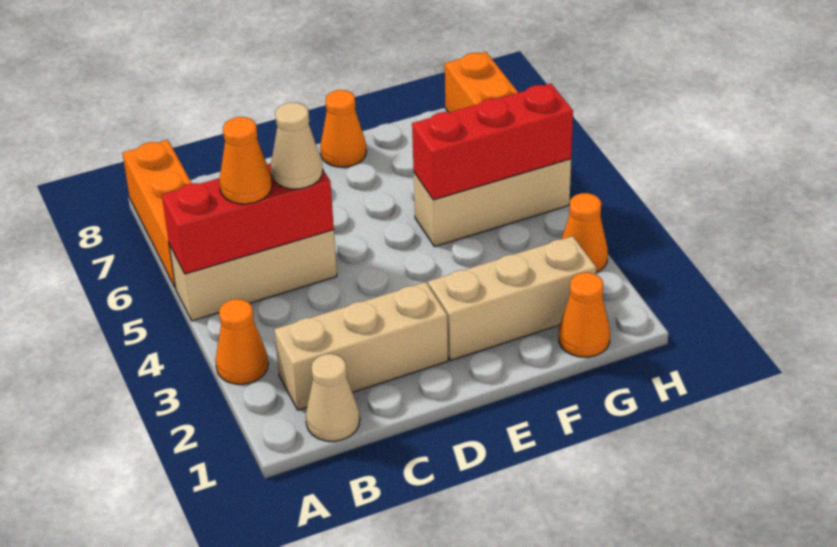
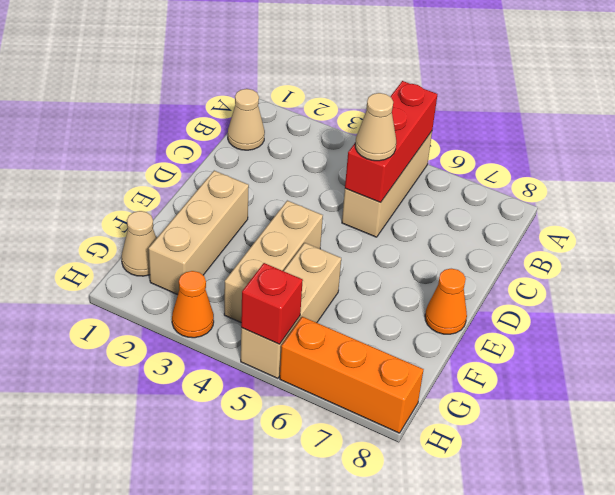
orange 1x1 cone [215,299,268,384] -> none
orange 1x3 brick [123,140,192,287] -> none
tan 1x3 brick [274,282,448,410] -> tan 1x3 brick moved to [224,201,323,322]
orange 1x1 cone [219,117,272,204] -> none
red 1x3 brick [412,84,573,200] -> red 1x1 brick [241,263,303,344]
orange 1x1 cone [559,273,610,357] -> tan 1x1 cone [122,211,157,276]

